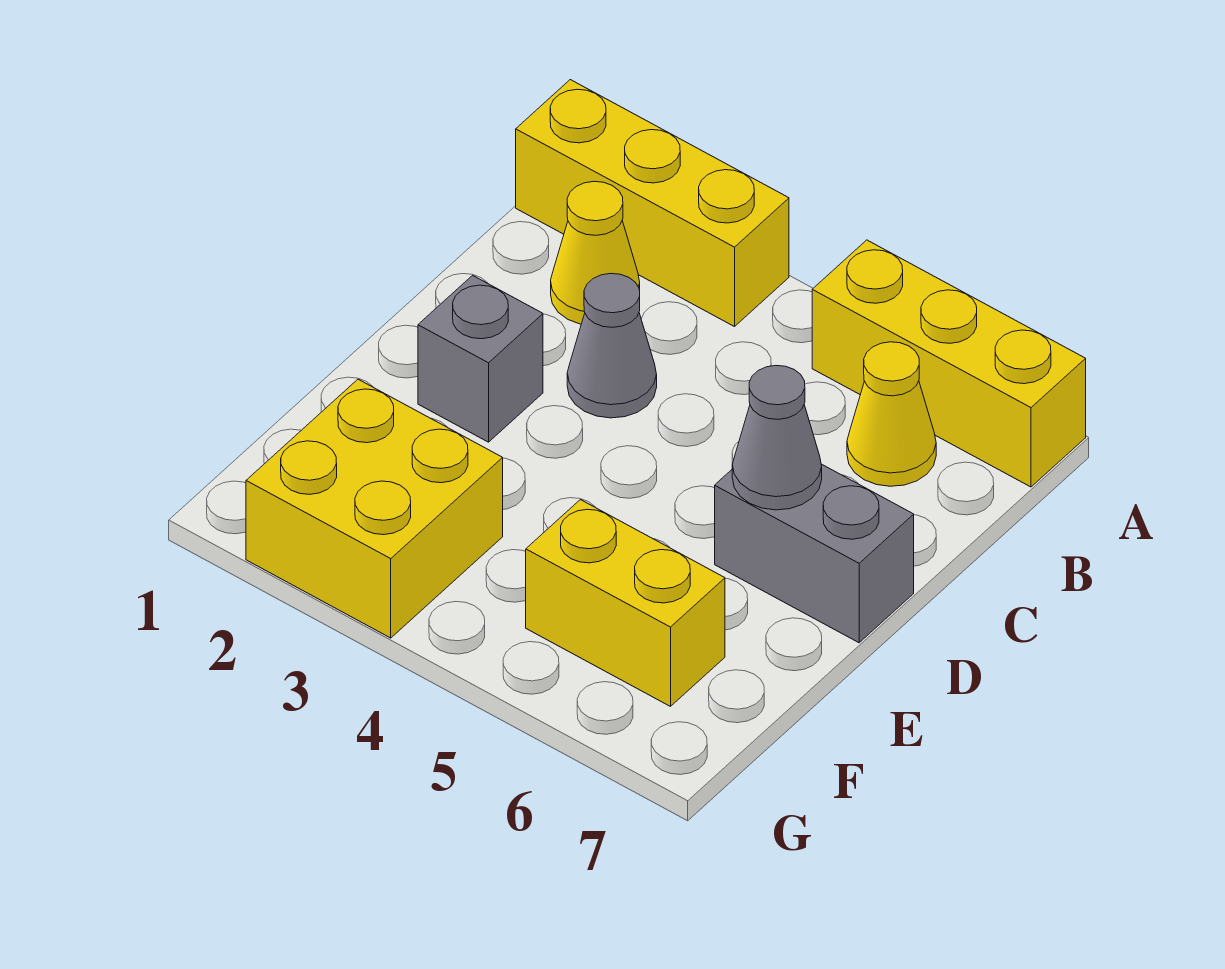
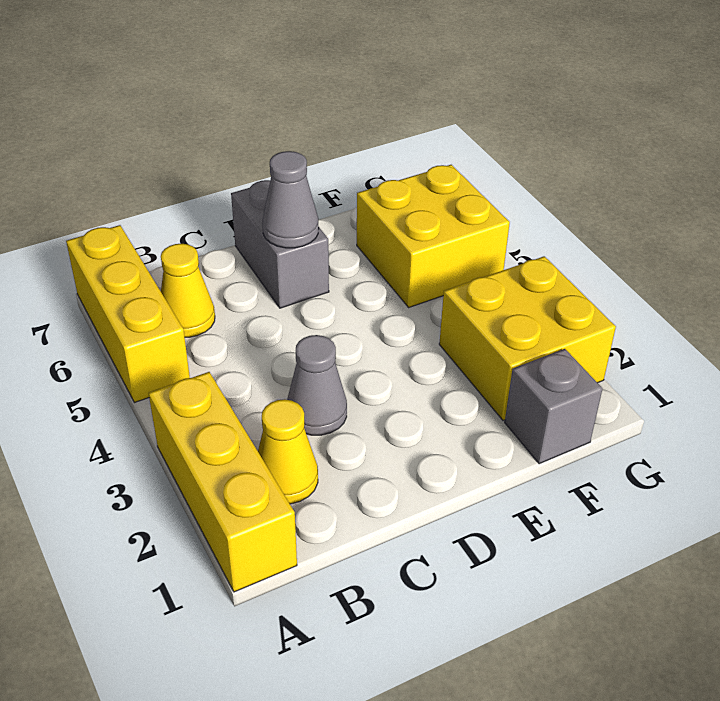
grey 1x1 brick [418,275,543,442] -> grey 1x1 brick moved to [505,349,602,464]
yellow 1x2 brick [526,500,725,706] -> yellow 2x2 brick [357,165,510,307]

